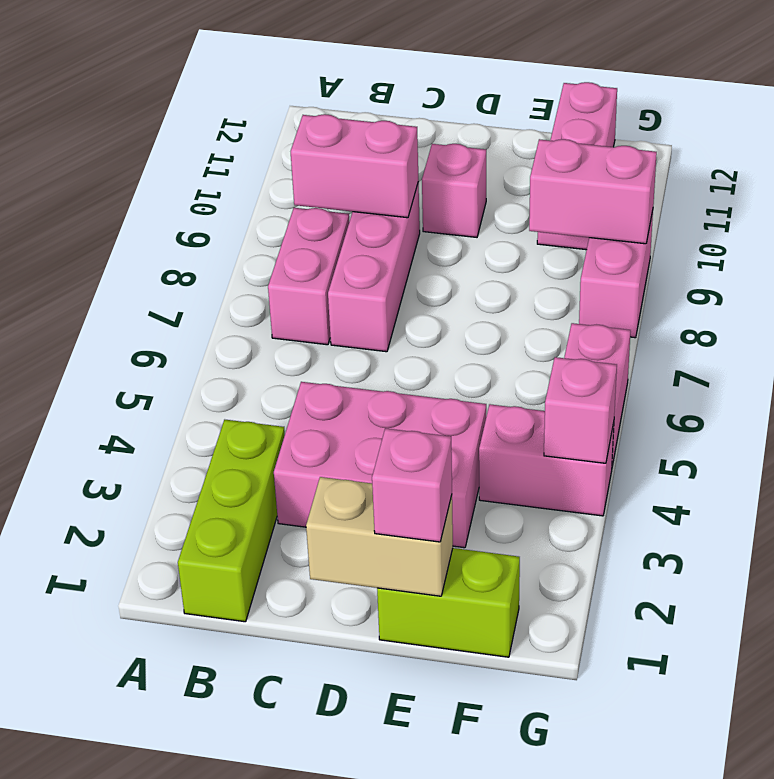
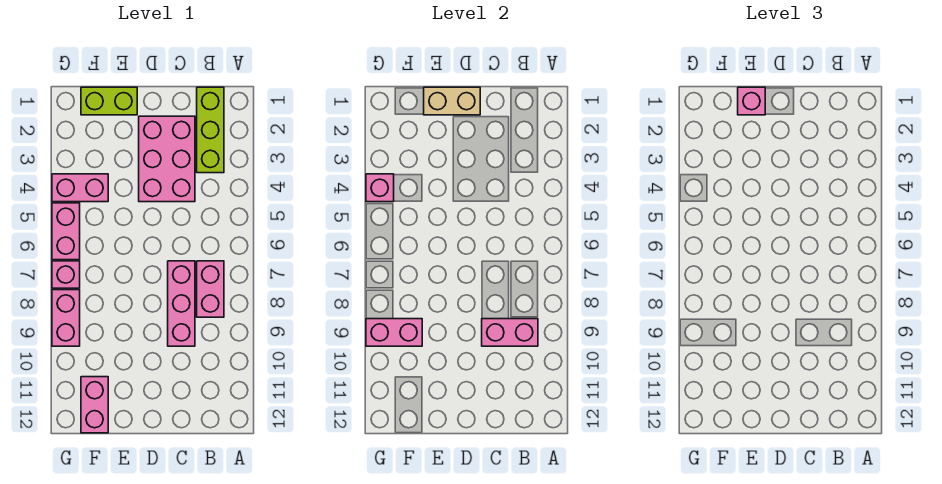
pink 2x3 brick [274,382,486,548] -> pink 2x3 brick turned to [139,116,195,202]
pink 1x1 brick [422,144,486,237] -> pink 1x1 brick moved to [52,261,80,288]
pink 1x3 brick [537,82,617,250] -> pink 1x2 brick [81,377,108,433]

